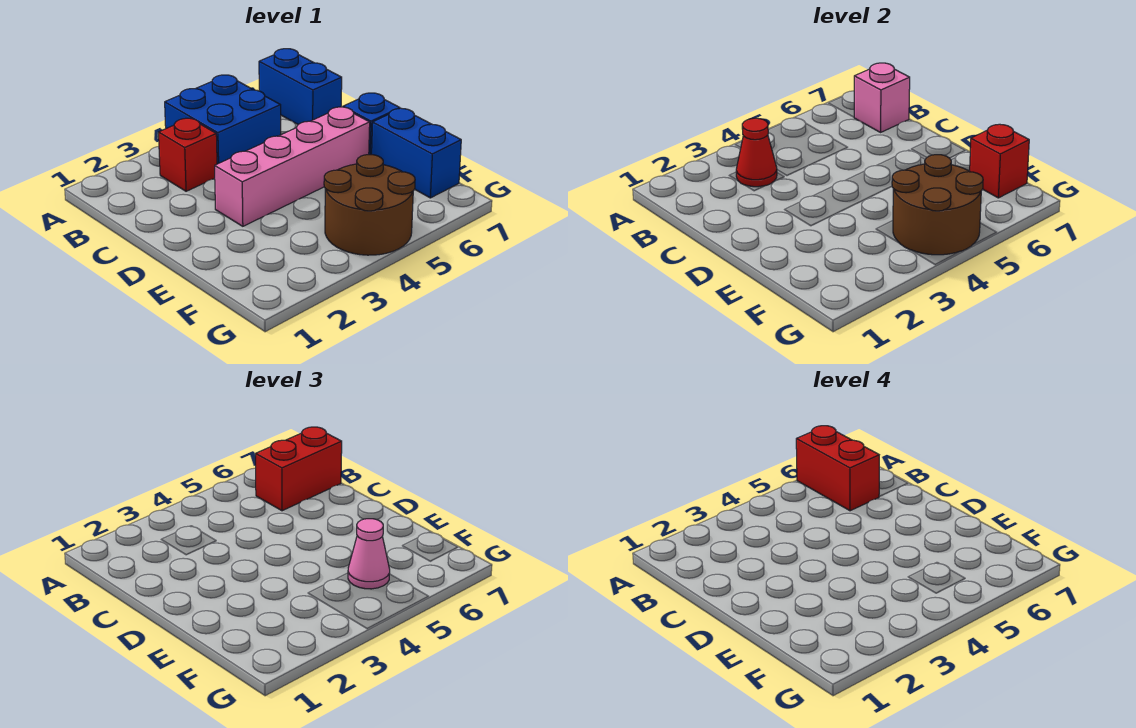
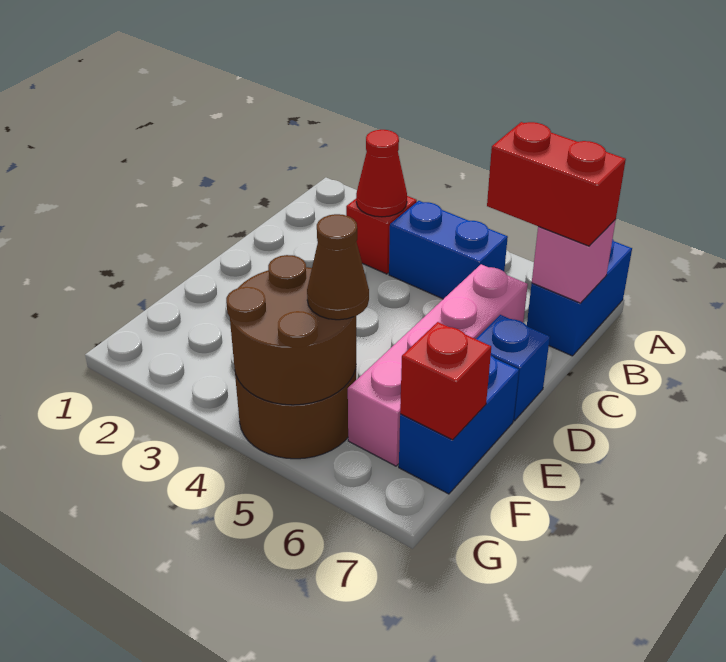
blue 2x2 brick [165,75,281,164] -> blue 1x2 brick [389,201,508,299]
red 1x2 brick [796,426,879,511] -> none
pink 1x4 brick [215,107,370,226] -> pink 1x4 brick turned to [348,264,528,466]
pink 1x1 cone [348,519,390,589] -> brown 1x1 cone [307,214,369,320]

